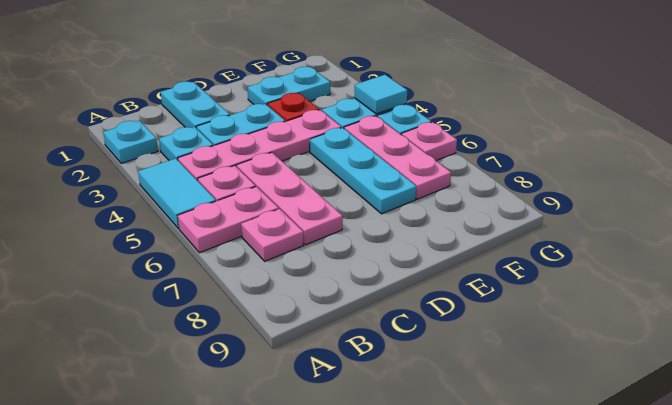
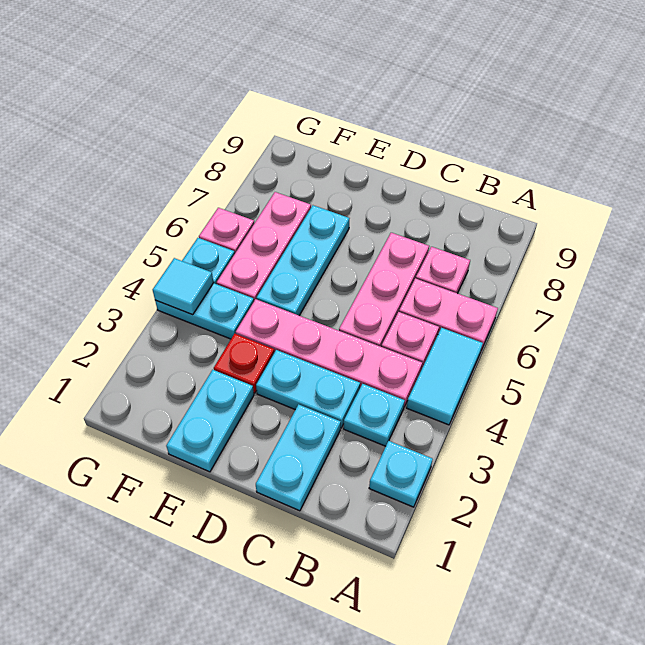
cyan 1x2 plate [248,67,330,105] -> cyan 1x2 plate turned to [166,370,254,472]

